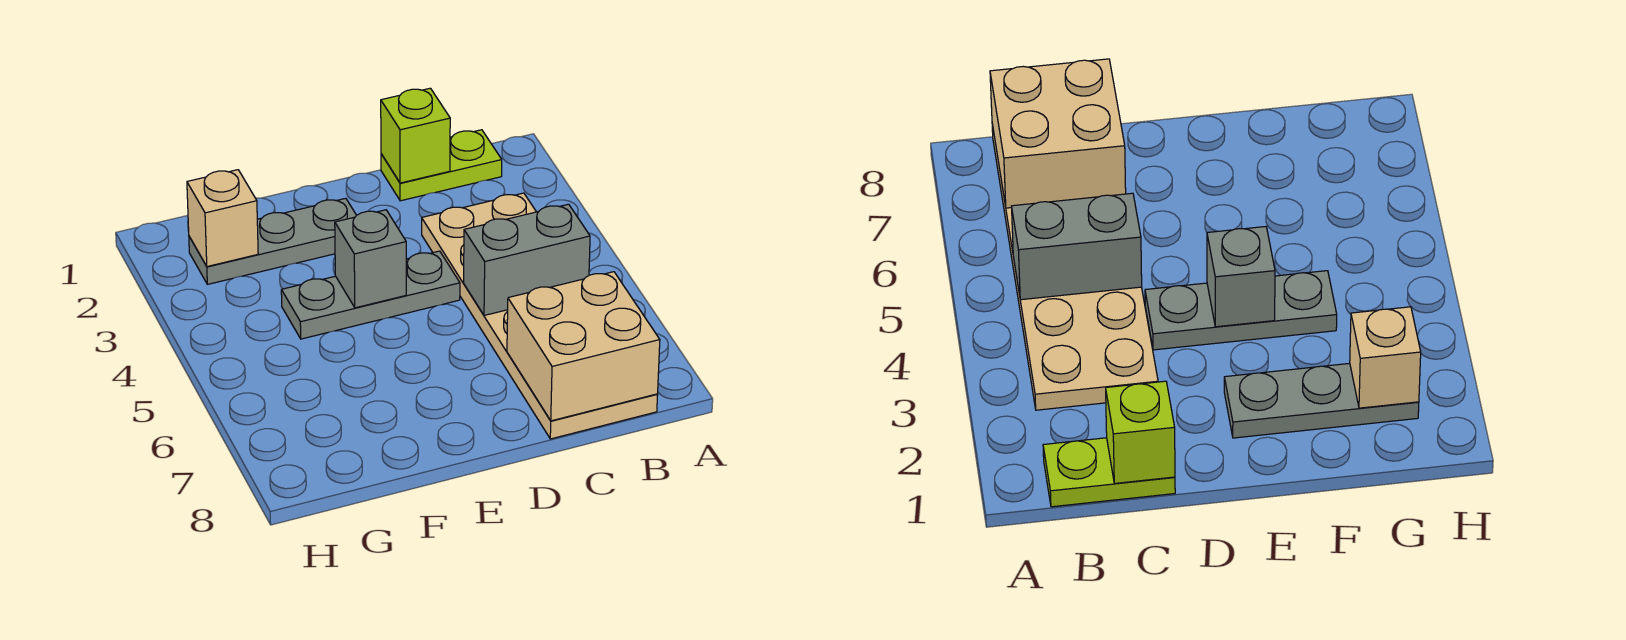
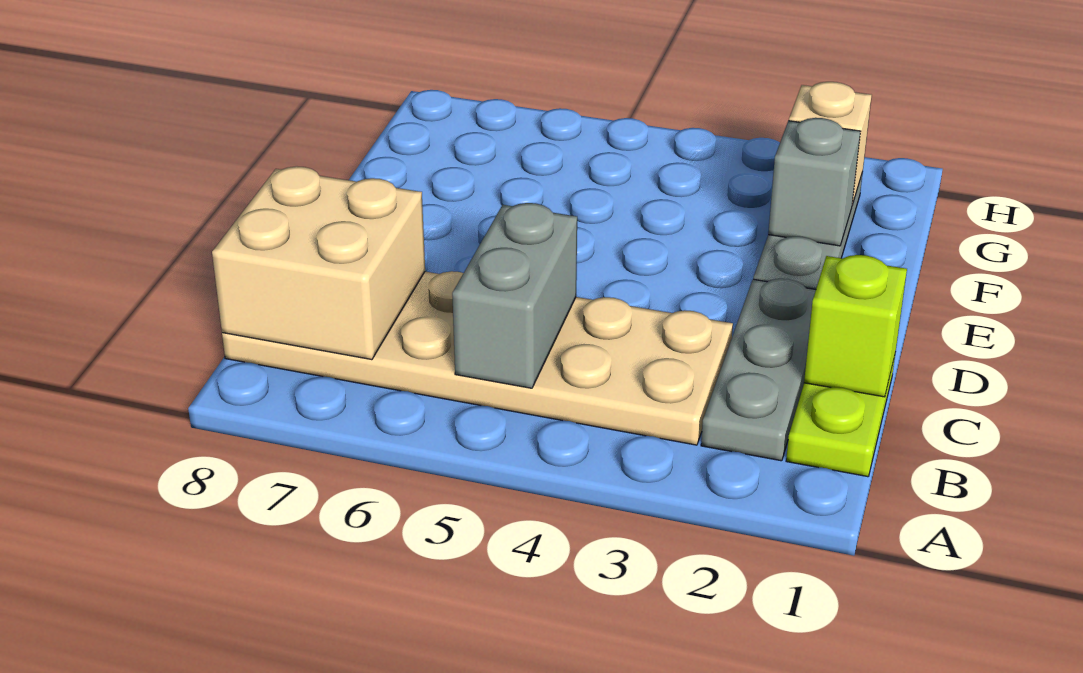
grey 1x3 plate [281,251,460,339] -> grey 1x3 plate moved to [701,279,816,461]
grey 1x1 brick [335,210,406,308] -> grey 1x1 brick moved to [768,118,861,246]

